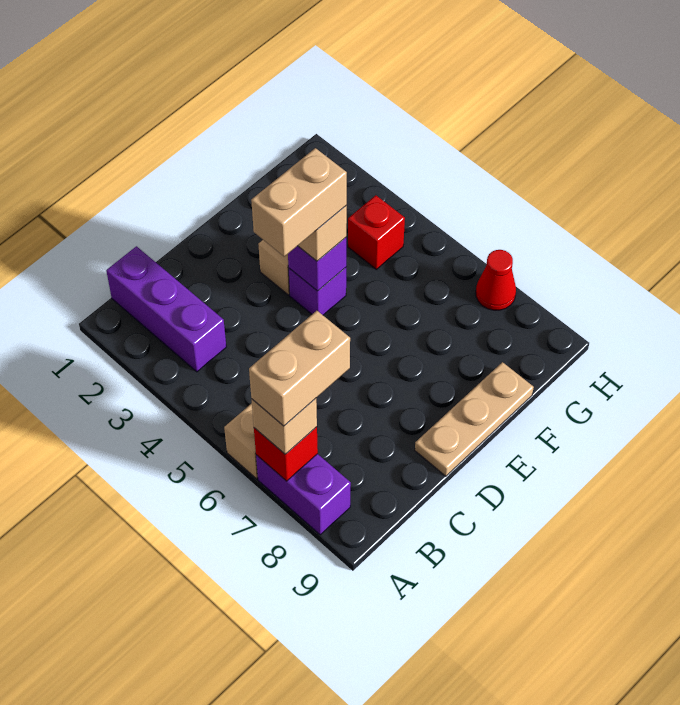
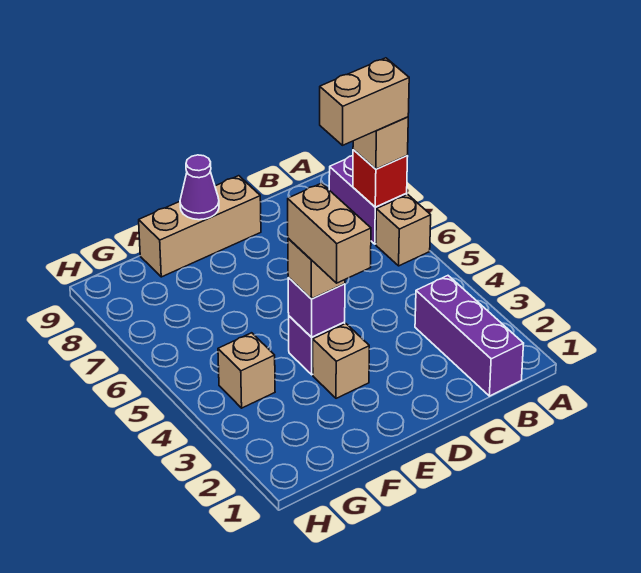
tan 1x2 brick [251,148,347,256] -> tan 1x2 brick turned to [288,183,371,283]
tan 1x3 plate [415,362,534,476] -> tan 1x3 brick [139,176,261,277]
none -> purple 1x1 cone [180,155,219,220]
red 1x1 brick [348,195,405,269] -> tan 1x1 brick [218,333,275,408]
red 1x1 cone [476,250,516,310] -> none

